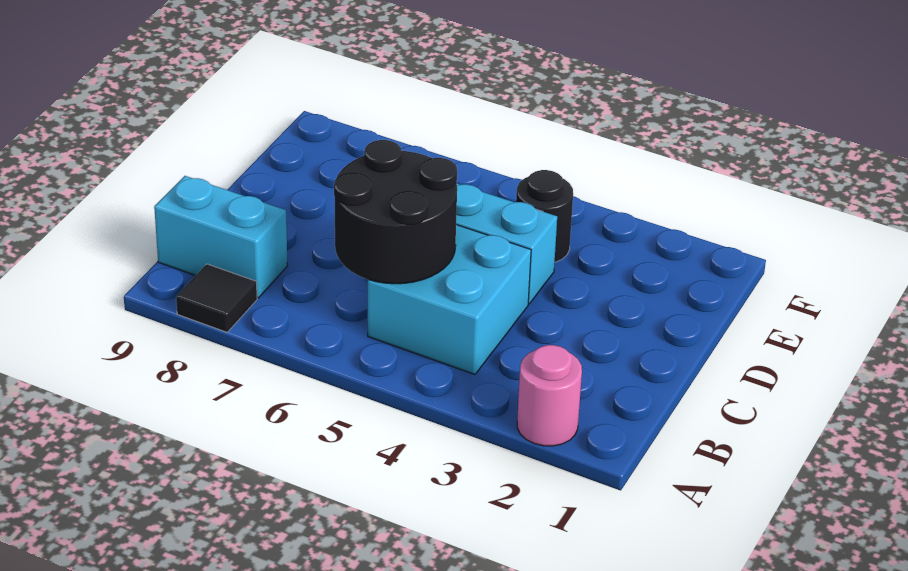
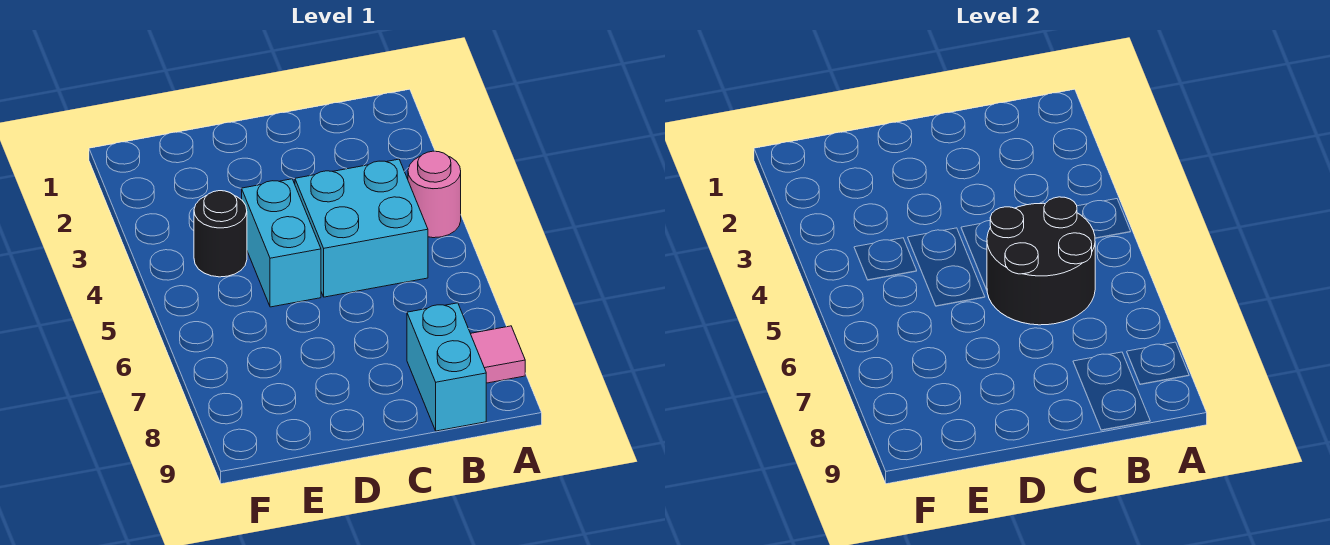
pink 1x1 round brick [517,345,582,446] -> pink 1x1 round brick moved to [408,151,461,238]
black 1x1 tile [176,264,257,332] -> pink 1x1 tile [471,326,525,383]

